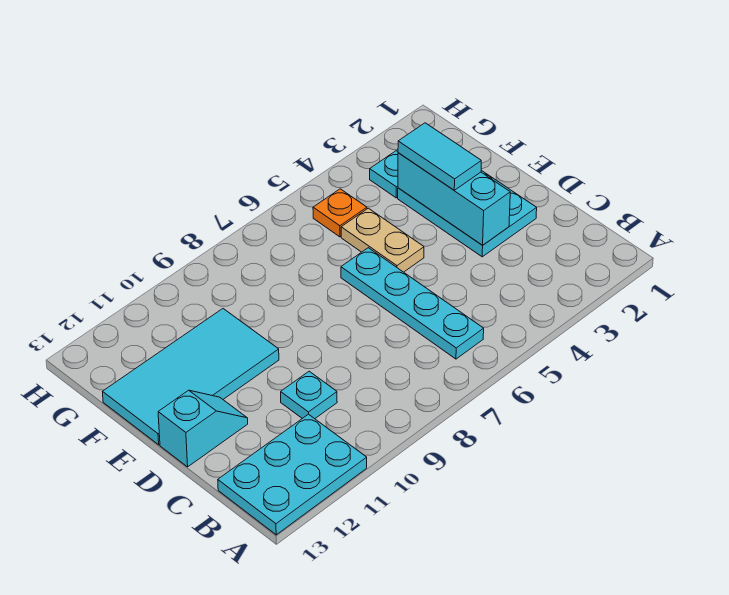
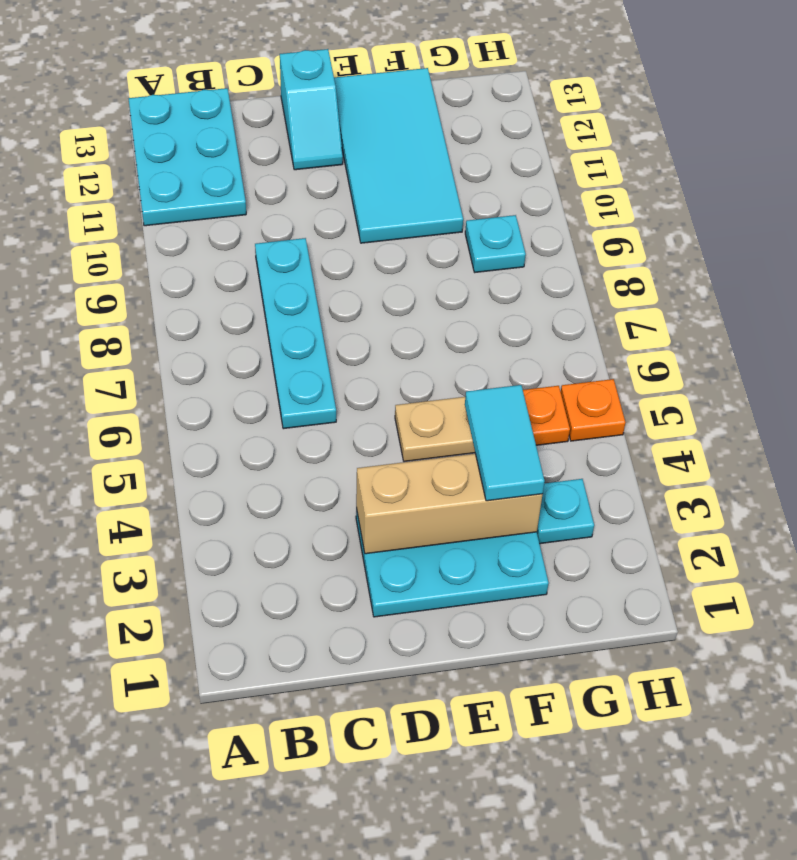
cyan 1x4 plate [341,248,484,359] -> cyan 1x4 plate turned to [255,238,336,429]
cyan 1x1 plate [281,371,337,419] -> cyan 1x1 plate moved to [465,215,526,272]
cyan 1x3 brick [398,153,510,245] -> tan 1x3 brick [356,454,542,554]
cyan 1x2 tile [398,123,481,190] -> cyan 1x2 tile turned to [465,385,545,501]
none -> orange 1x1 plate [561,379,625,441]

